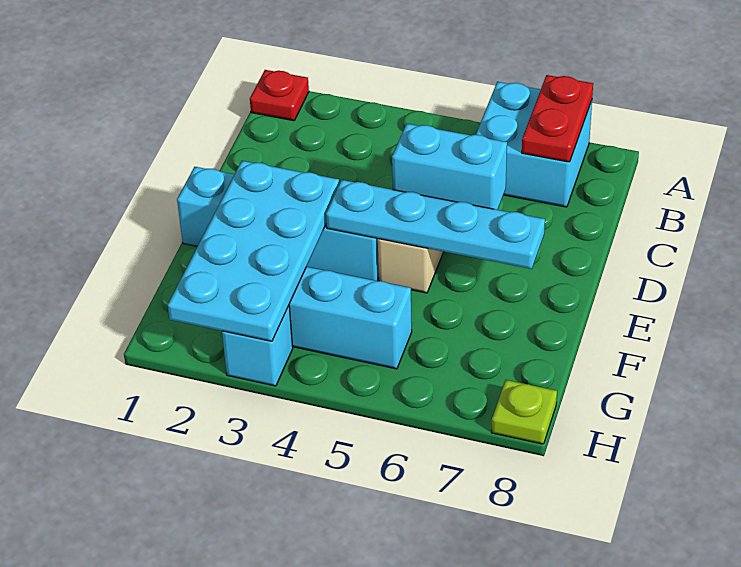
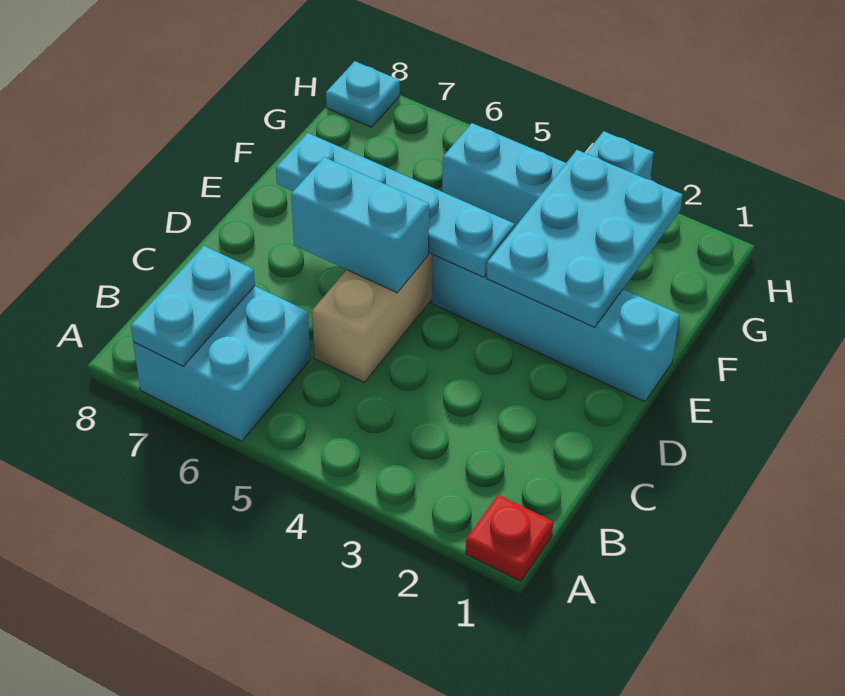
red 1x2 plate [522,75,593,162] -> cyan 1x2 plate [131,246,255,366]
cyan 2x4 plate [168,161,339,341] -> cyan 2x3 plate [487,150,682,327]
lime 1x1 plate [491,380,557,444] -> cyan 1x1 plate [326,61,400,127]

